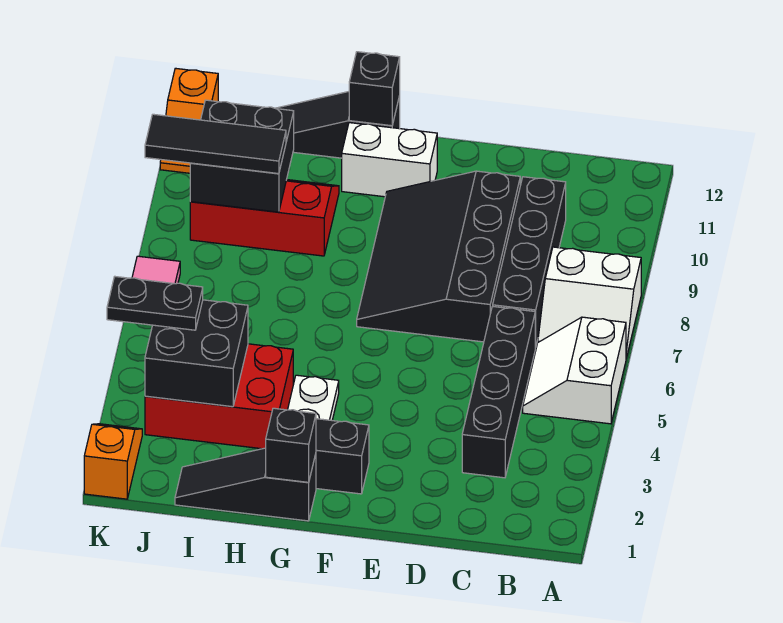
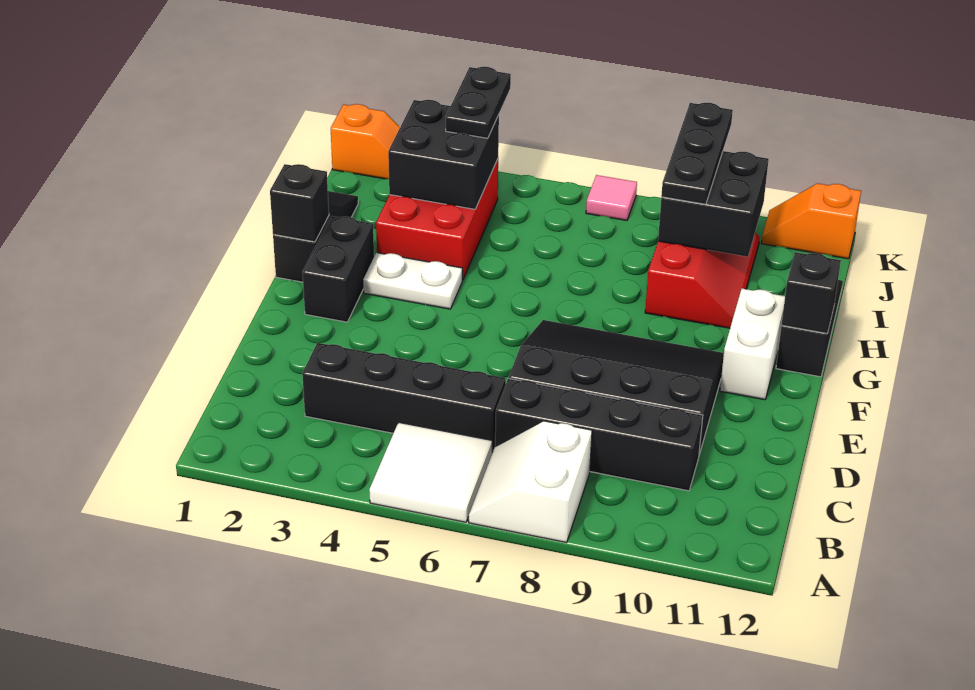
white 2x2 slope [523,317,626,424] -> white 2x2 tile [369,422,492,522]
black 1x3 tile [145,114,286,174] -> black 1x3 plate [661,103,733,204]

